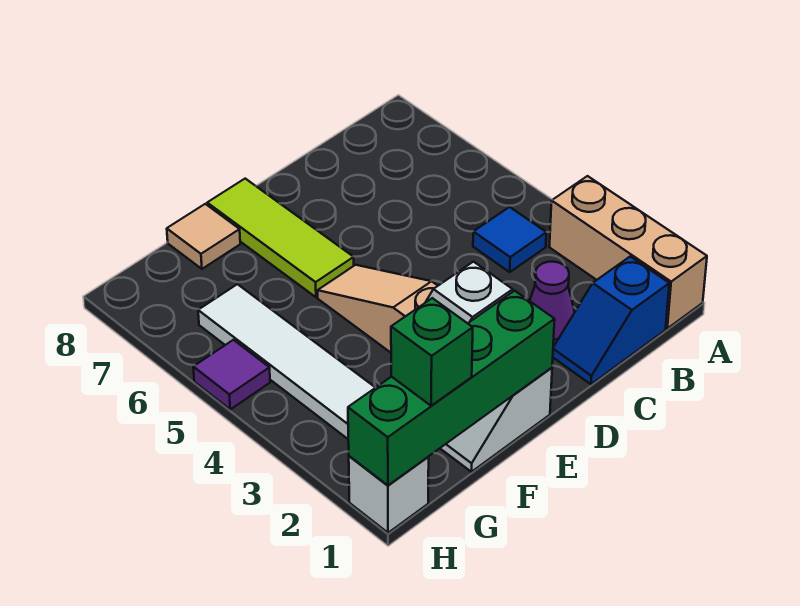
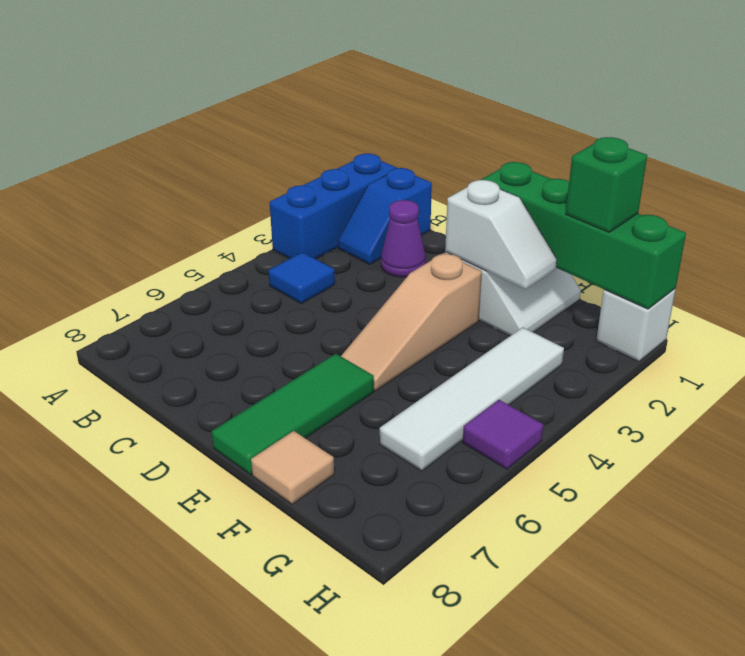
tan 1x3 brick [550,176,707,328] -> blue 1x3 brick [270,154,397,259]
blue 1x2 slope [553,257,669,384] -> blue 1x2 slope turned to [338,168,432,264]
lime 1x3 tile [207,179,354,297] -> green 1x3 tile [211,354,374,475]

